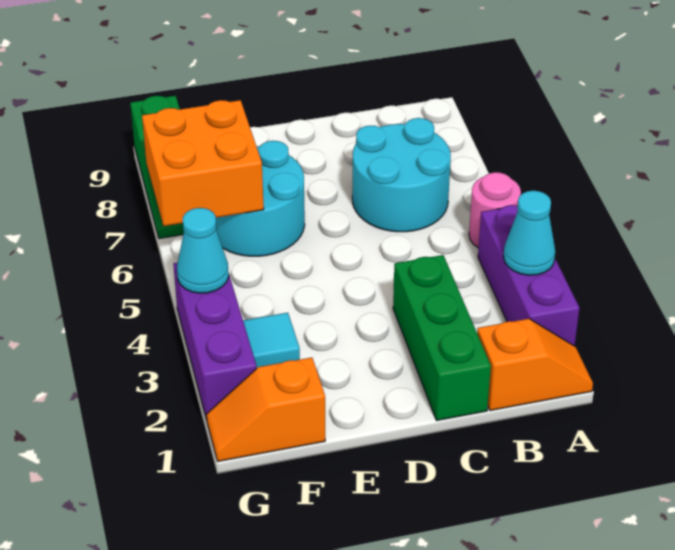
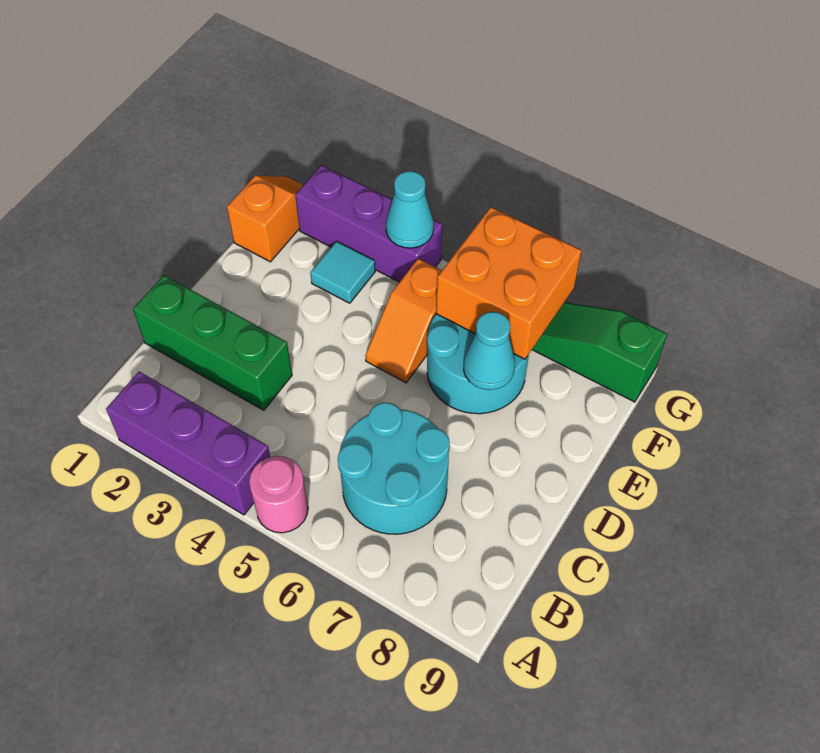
orange 1x2 slope [477,319,593,411] -> orange 1x2 slope moved to [365,259,442,383]
cyan 1x1 cone [504,191,555,275] -> cyan 1x1 cone moved to [463,312,515,390]

